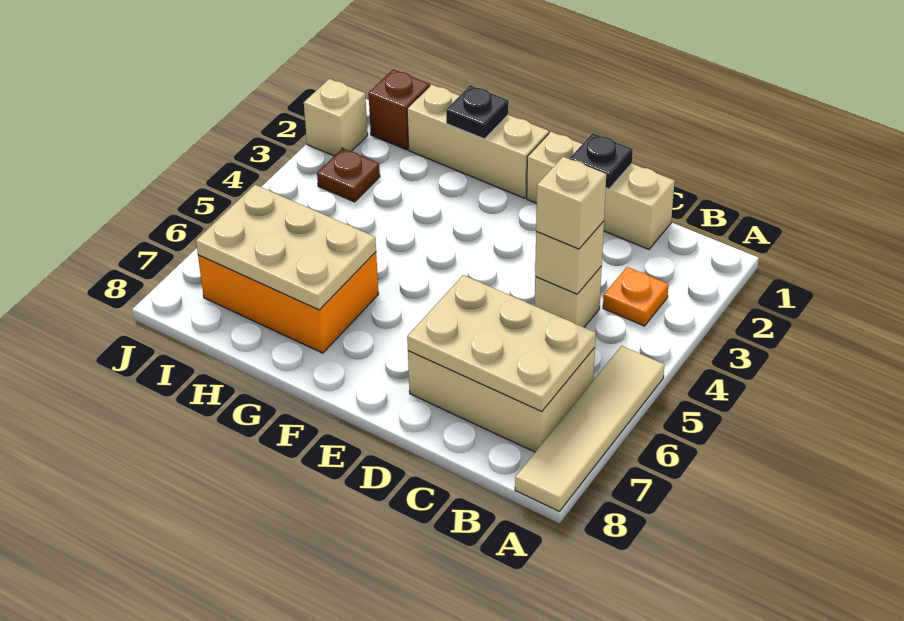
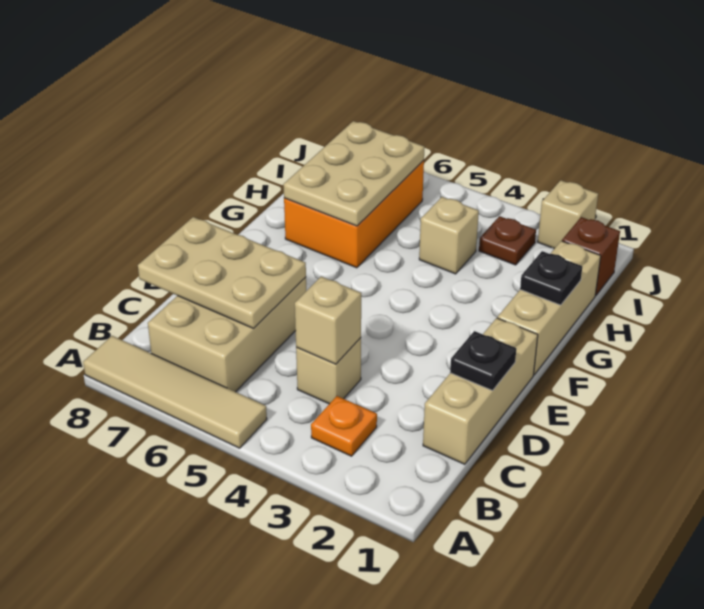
tan 2x3 plate [407,275,596,411] -> tan 2x3 plate turned to [138,217,306,328]
tan 1x1 brick [536,157,606,249] -> tan 1x1 brick moved to [419,197,479,274]

